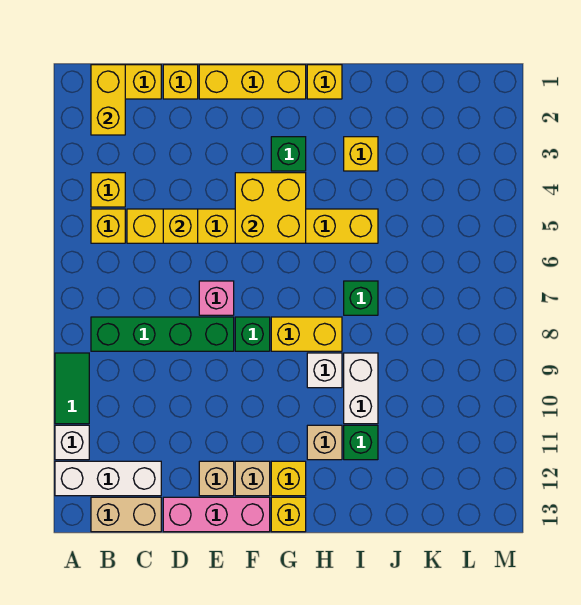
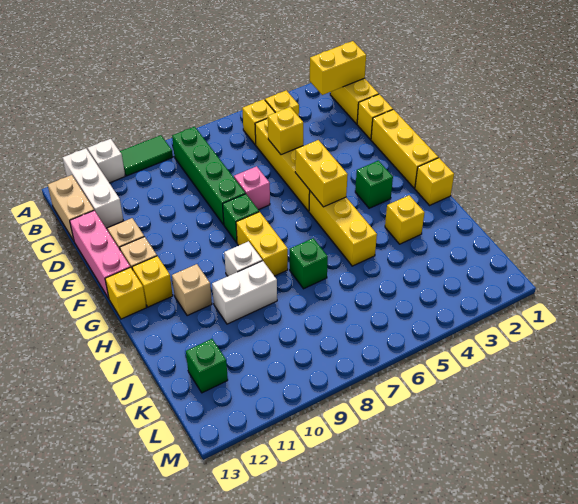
yellow 2x2 brick [235,173,306,243] -> yellow 1x2 brick [295,140,348,207]
green 1x1 brick [344,425,378,460] -> green 1x1 brick moved to [186,339,228,393]

